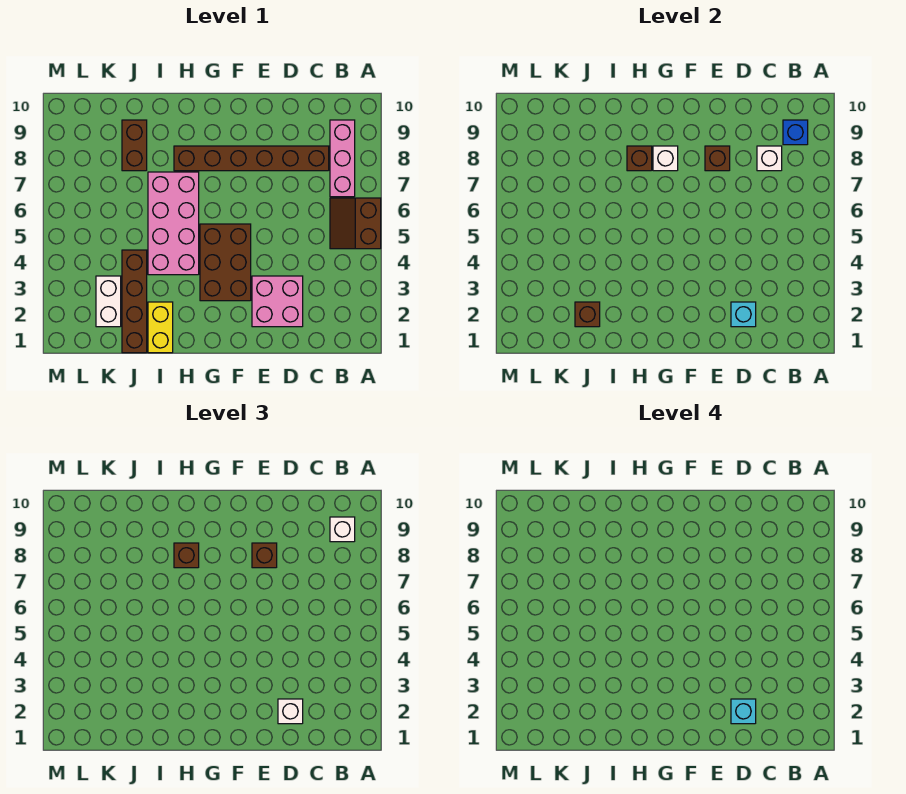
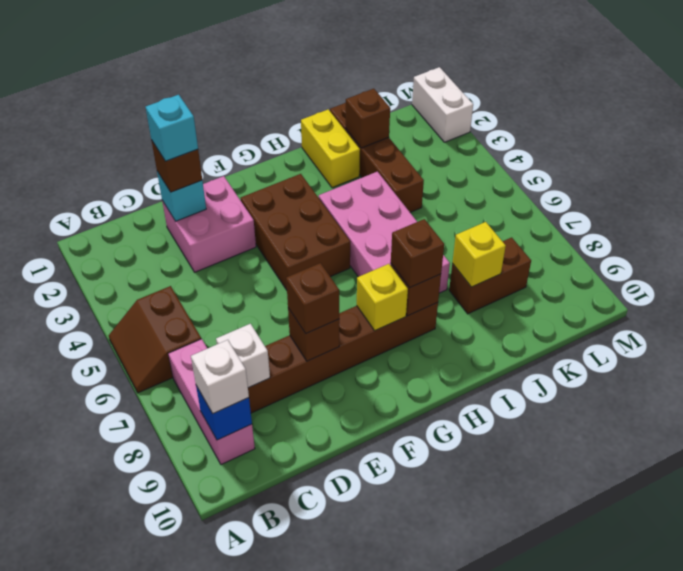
brown 2x2 slope [330,198,381,249] -> brown 2x2 slope turned to [109,286,201,393]
white 1x1 brick [278,699,303,724] -> brown 1x1 brick [151,140,202,192]
white 1x1 brick [653,146,678,171] -> yellow 1x1 brick [357,264,408,330]
brown 1x2 brick [122,120,147,171] -> brown 1x2 brick turned to [449,237,531,314]
none -> yellow 1x1 brick [452,222,506,287]
white 1x2 brick [96,276,121,327] -> white 1x2 brick moved to [412,67,473,142]

